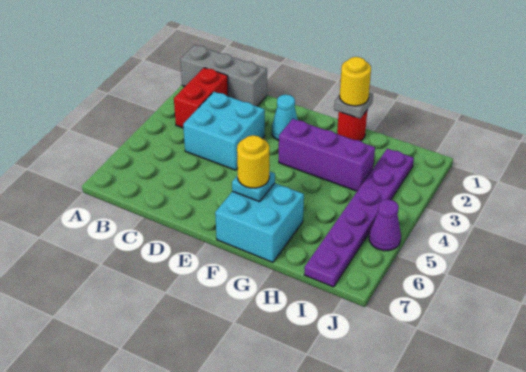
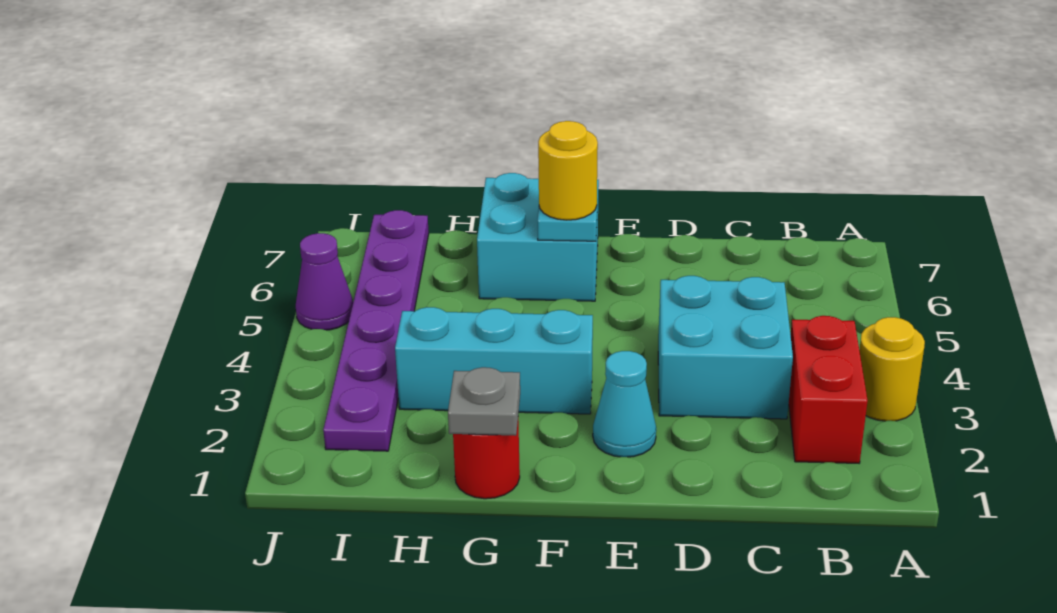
grey 1x3 brick [180,45,267,106] -> none
purple 1x3 brick [279,119,375,191] -> cyan 1x3 brick [395,307,593,414]
yellow 1x1 round brick [340,57,371,106] -> yellow 1x1 round brick moved to [859,317,925,421]

